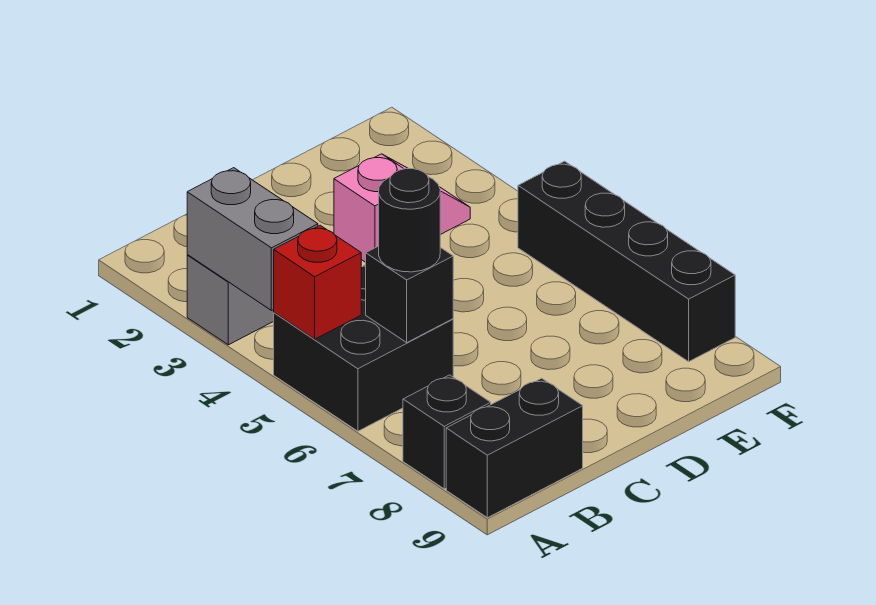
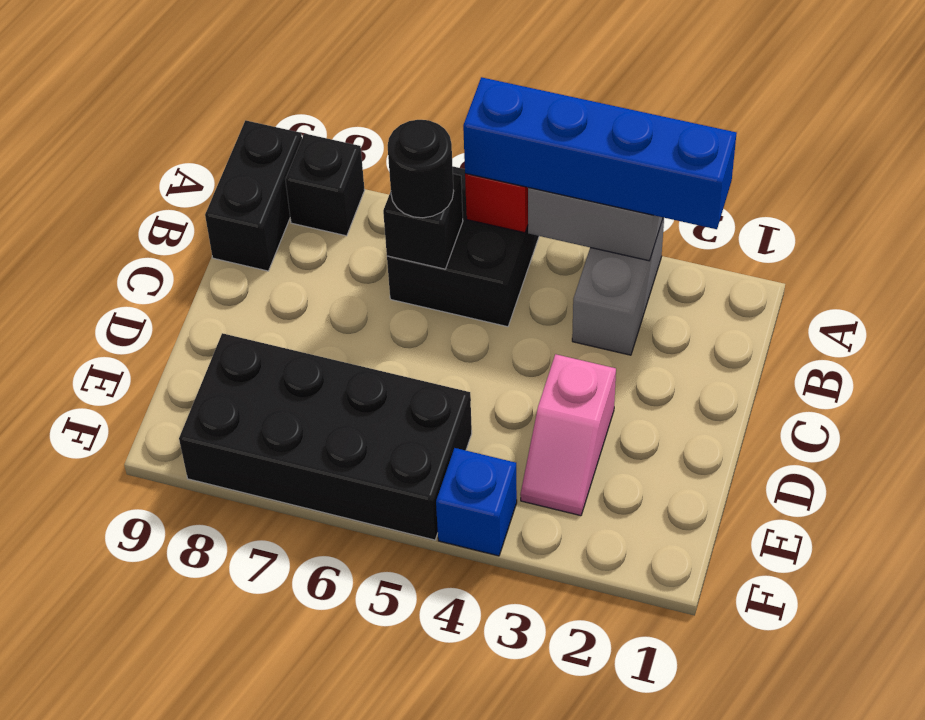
none -> blue 1x4 brick [463,77,737,229]
none -> blue 1x1 brick [436,448,517,556]
black 1x4 brick [518,161,735,362] -> black 2x4 brick [179,333,472,540]

